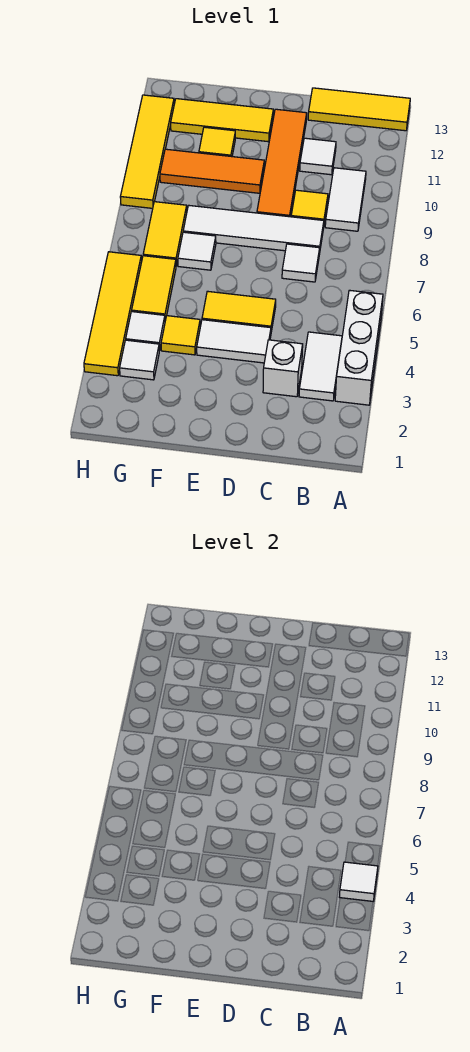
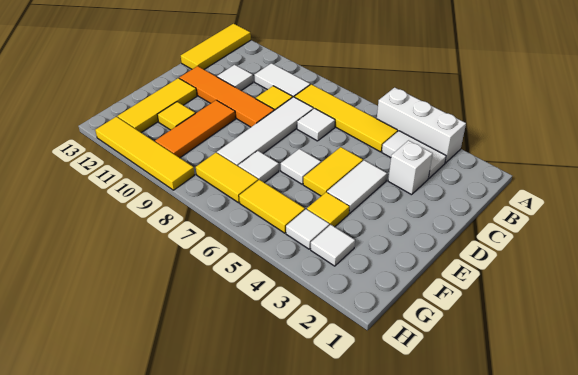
white 1x1 tile [340,862,378,901] -> white 1x1 tile moved to [281,149,321,184]
yellow 1x4 tile [84,252,142,376] -> yellow 1x4 tile moved to [294,84,398,152]

